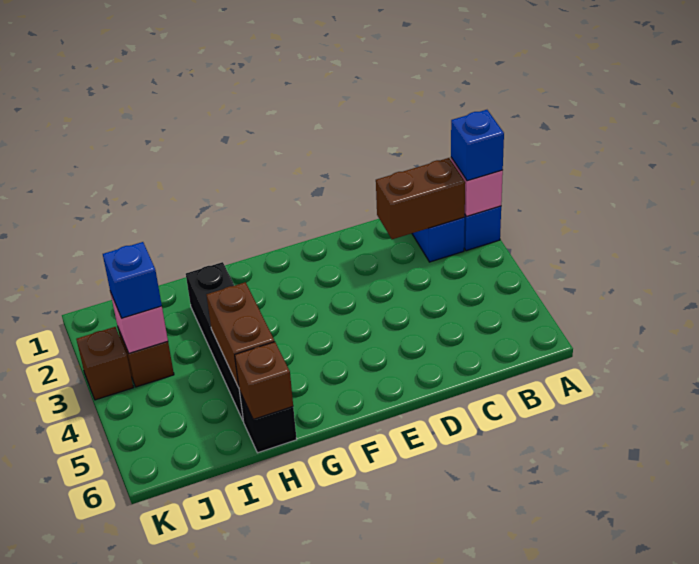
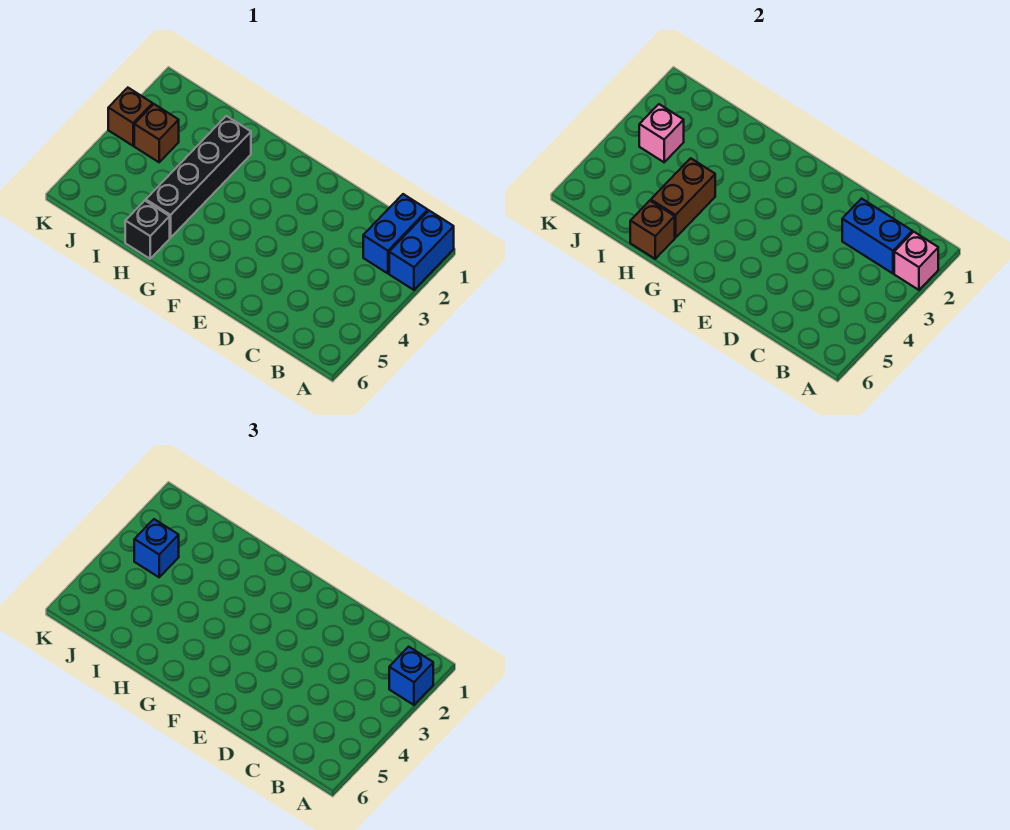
brown 1x2 brick [376,158,465,239] -> blue 1x2 brick [842,199,912,273]

